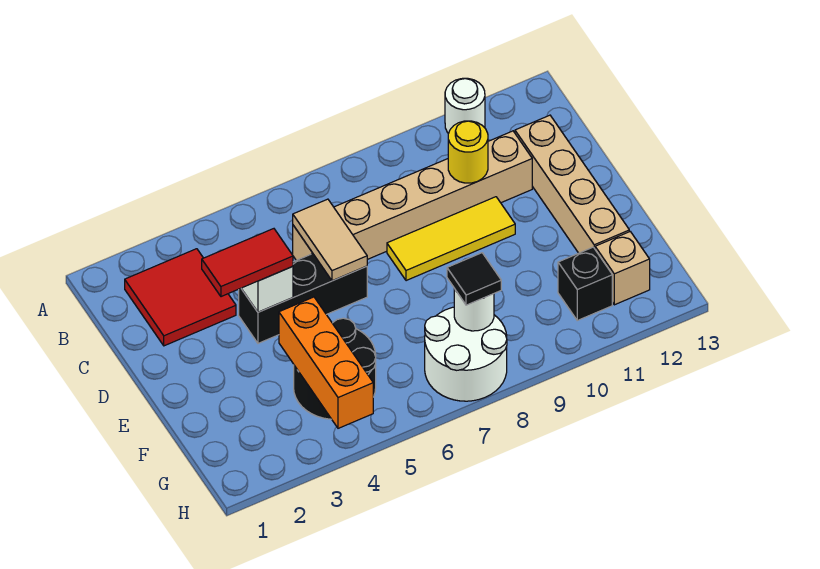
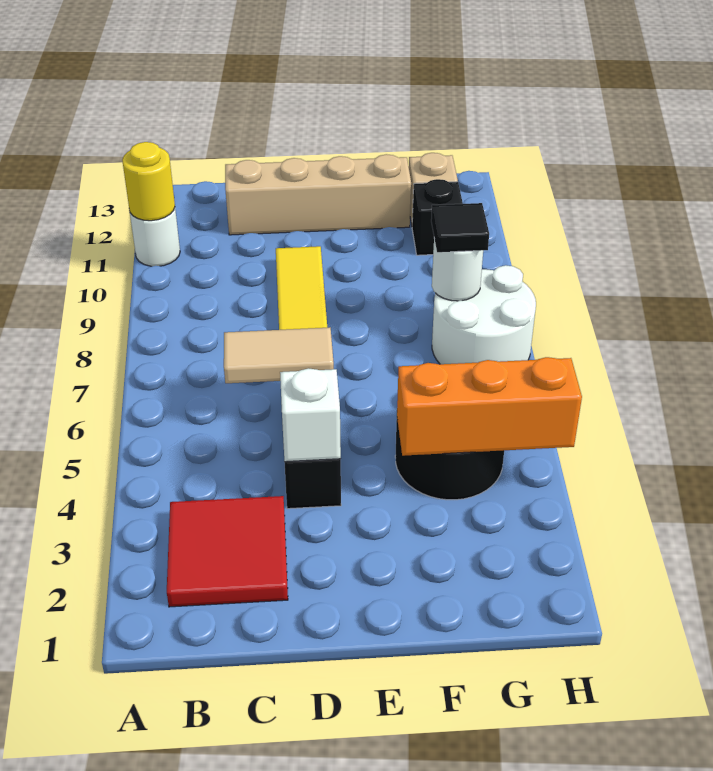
tan 1x6 brick [293,131,532,260] -> none
yellow 1x1 round brick [448,121,488,183] -> yellow 1x1 round brick moved to [122,142,175,221]
red 1x2 tile [202,229,293,297] -> none

